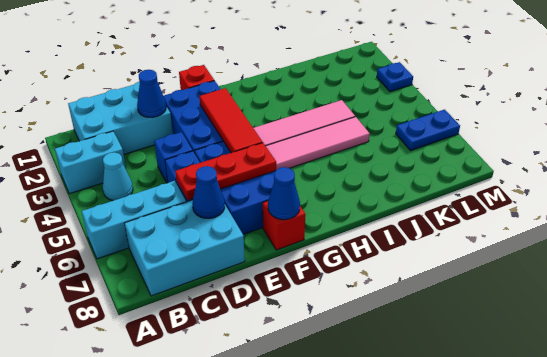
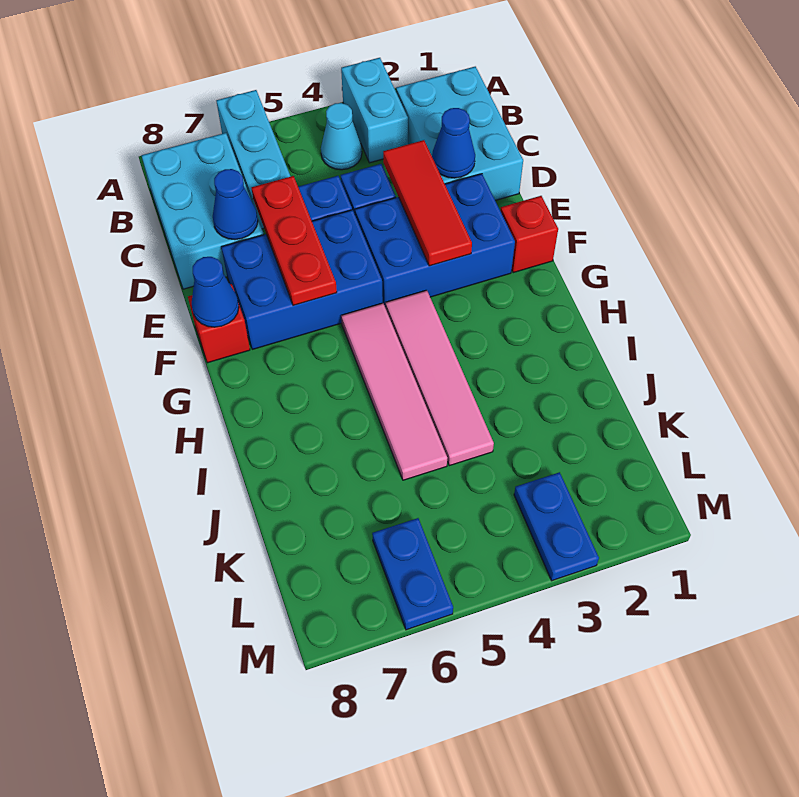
red 1x3 tile [199,88,263,153] -> red 1x3 tile turned to [383,140,472,266]
blue 1x1 plate [377,62,413,92] -> blue 1x2 plate [514,472,599,581]

